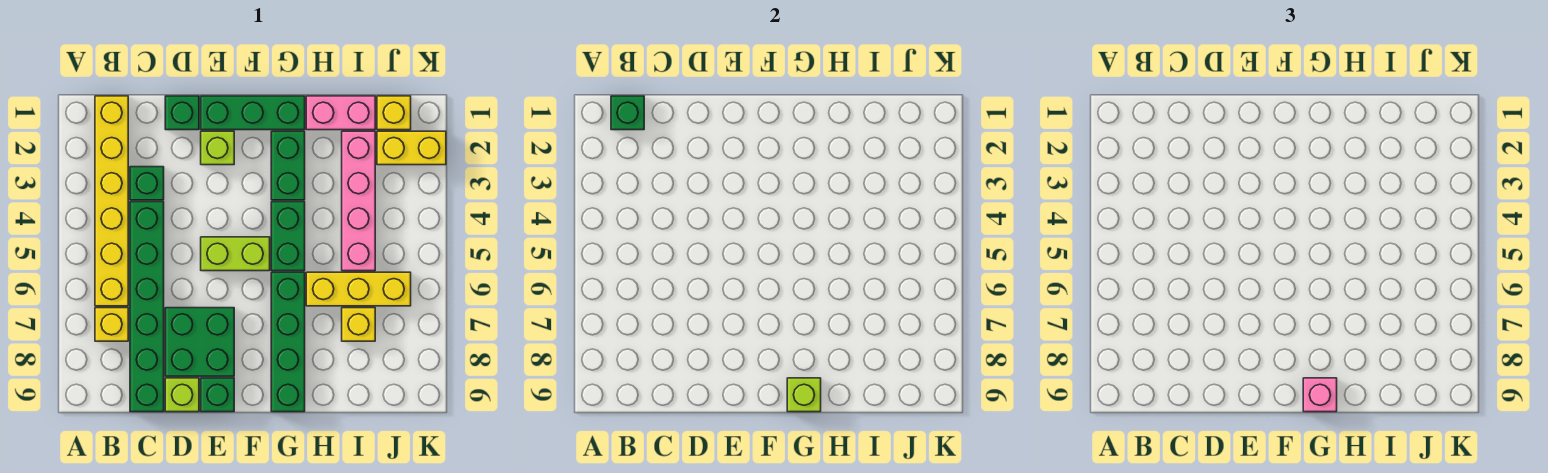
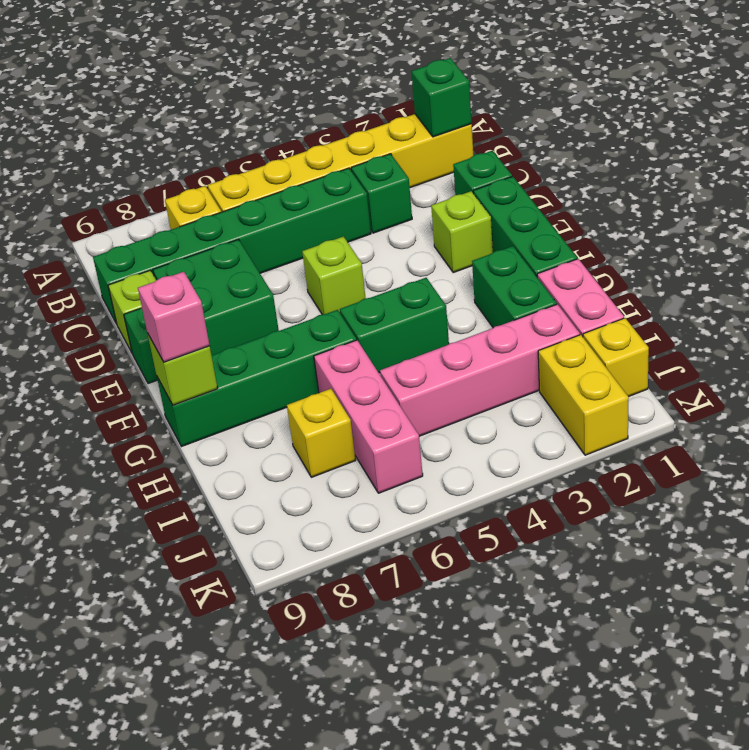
lime 1x2 brick [201,237,270,271] -> lime 1x1 brick [302,237,366,315]
green 1x2 brick [271,131,305,200] -> green 1x2 brick turned to [472,246,557,328]
yellow 1x3 brick [306,272,411,306] -> pink 1x3 brick [314,340,423,493]

